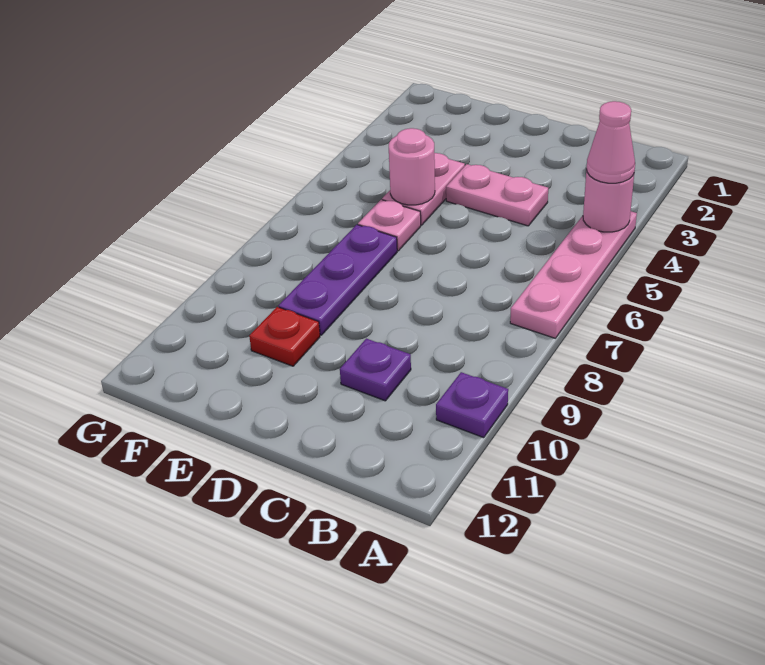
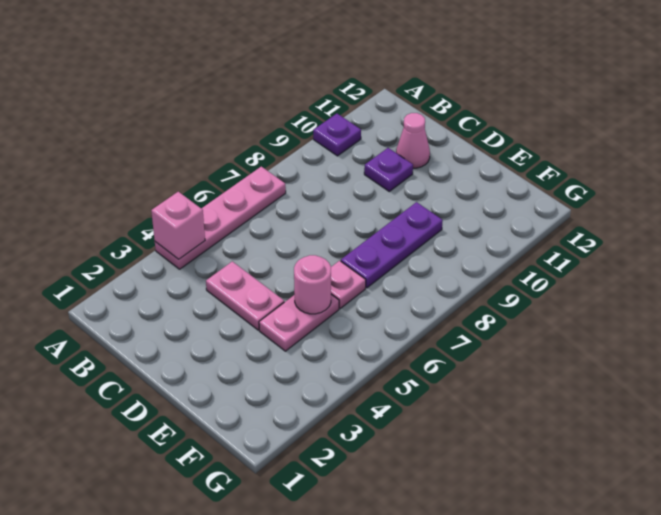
pink 1x1 round brick [583,169,634,232] -> pink 1x1 brick [151,192,205,259]
pink 1x1 cone [587,101,635,183] -> pink 1x1 cone moved to [396,113,430,168]
red 1x1 plate [249,307,320,366] -> none

